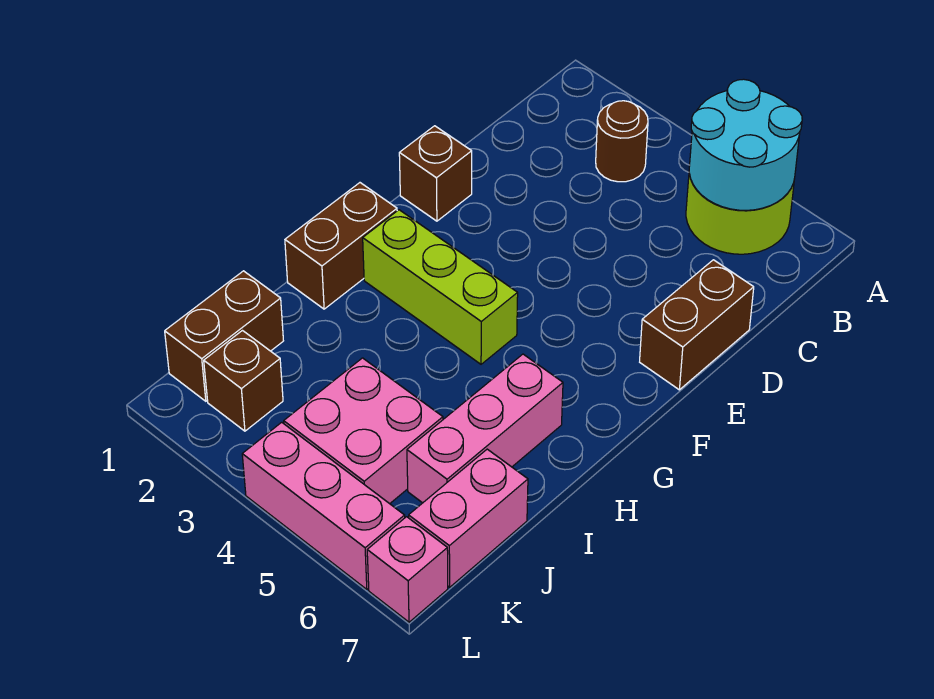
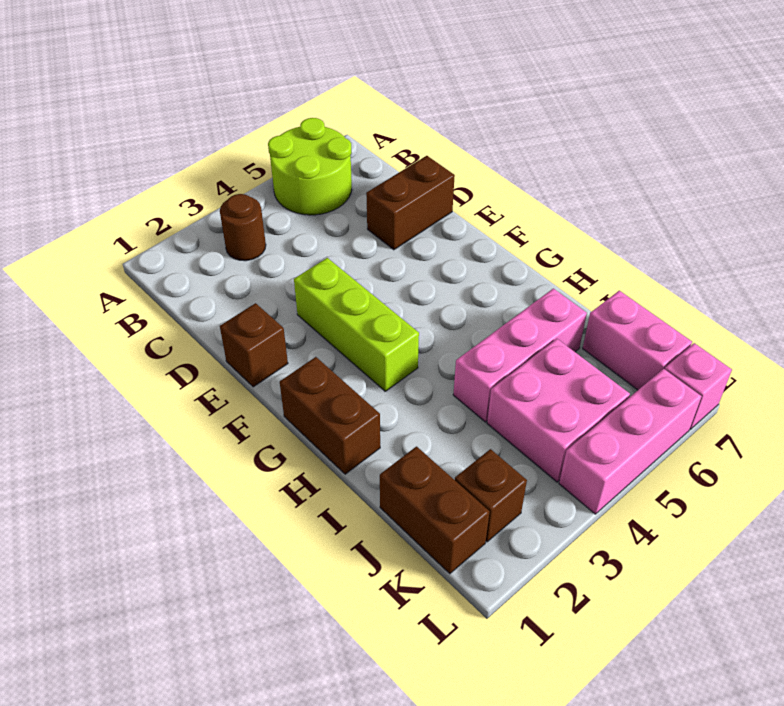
cyan 2x2 round brick [689,79,802,210] -> none
brown 1x2 brick [640,260,754,390] -> brown 1x2 brick turned to [366,156,455,250]
lime 1x3 brick [363,210,518,364] -> lime 1x3 brick turned to [294,258,419,391]
pink 1x3 brick [407,354,563,503] -> pink 1x3 brick turned to [453,289,587,422]

